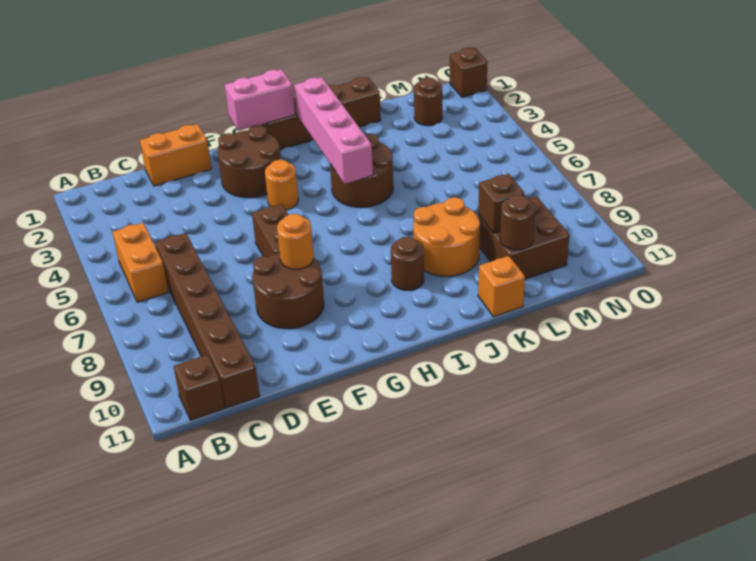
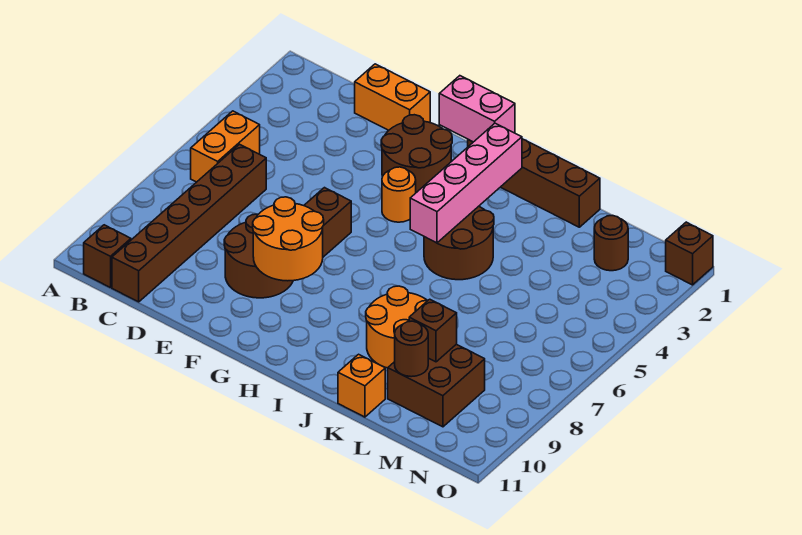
orange 1x1 round brick [277,214,314,269] -> orange 2x2 round brick [253,197,324,281]
brown 1x1 round brick [391,237,424,290] -> none

